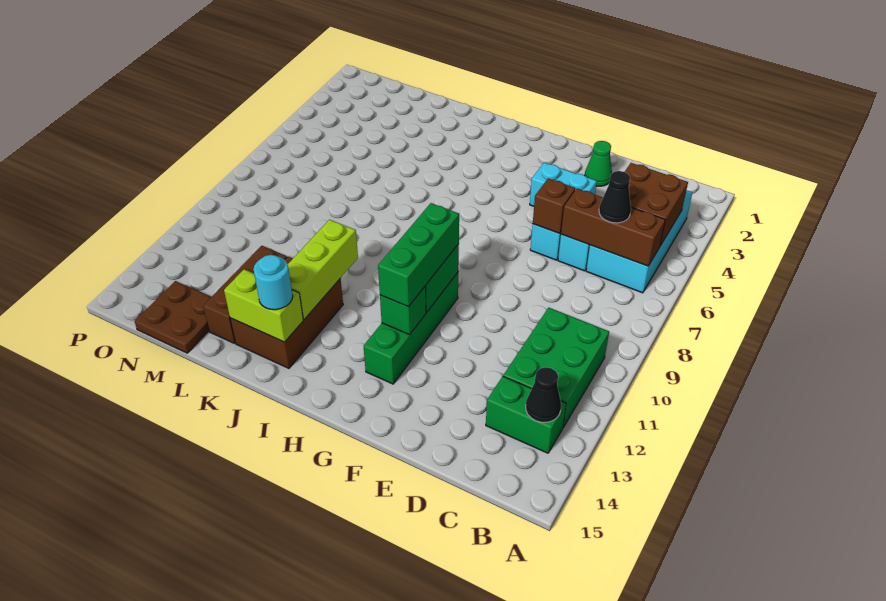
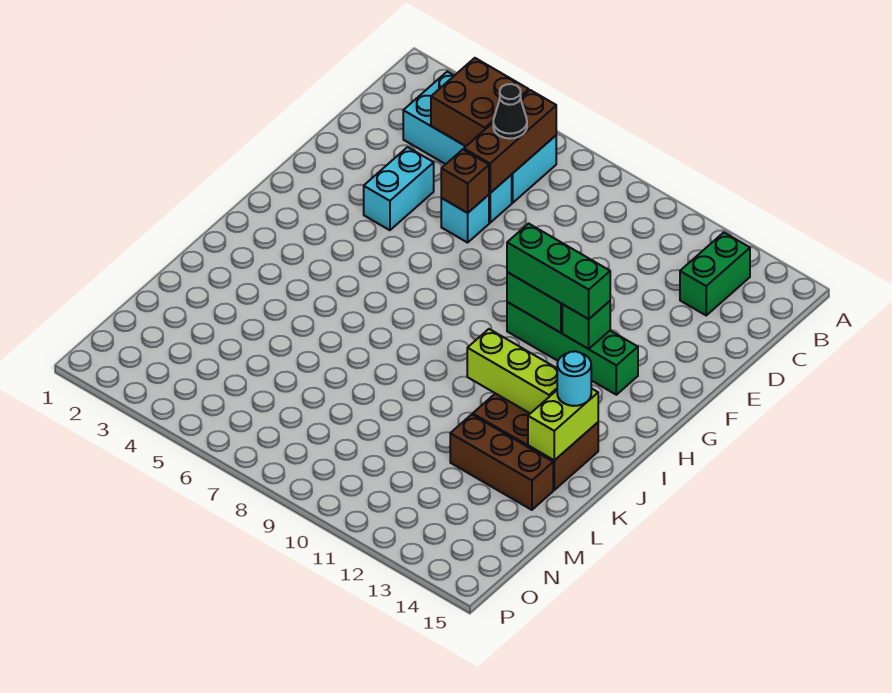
green 2x3 brick [503,308,609,427] -> none
black 1x1 cone [526,367,561,422] -> none
green 1x1 cone [585,141,612,186] -> none
brown 2x2 plate [135,281,211,353] -> none

